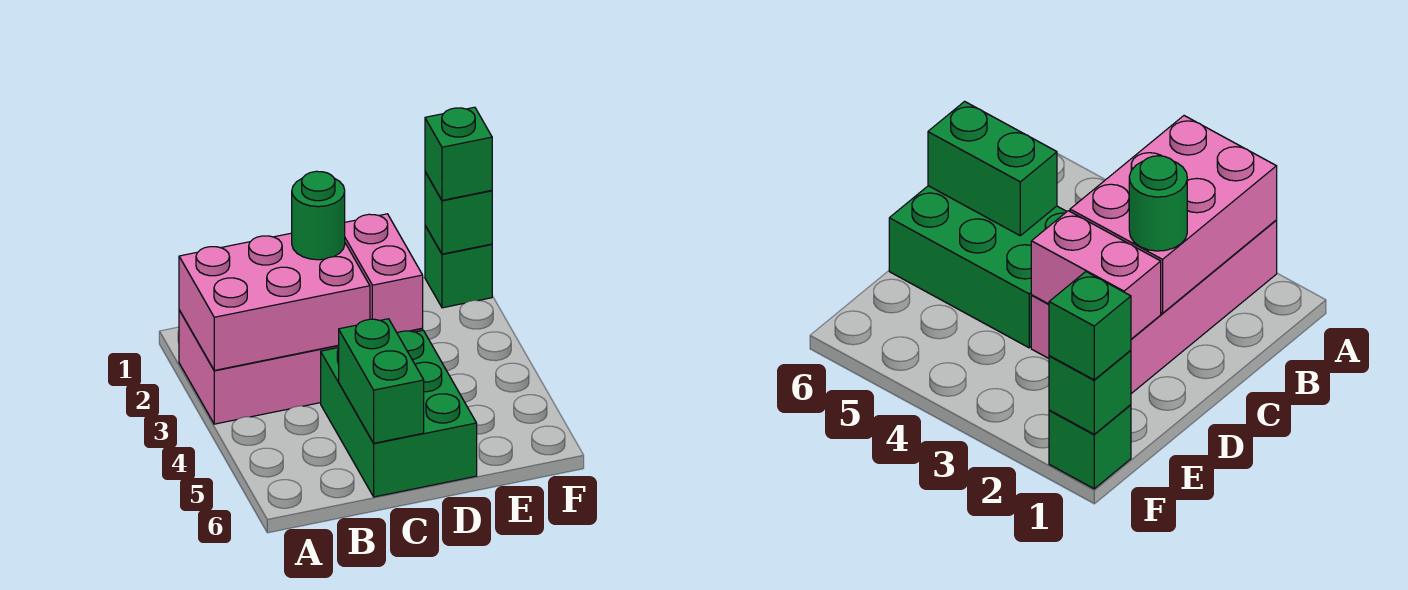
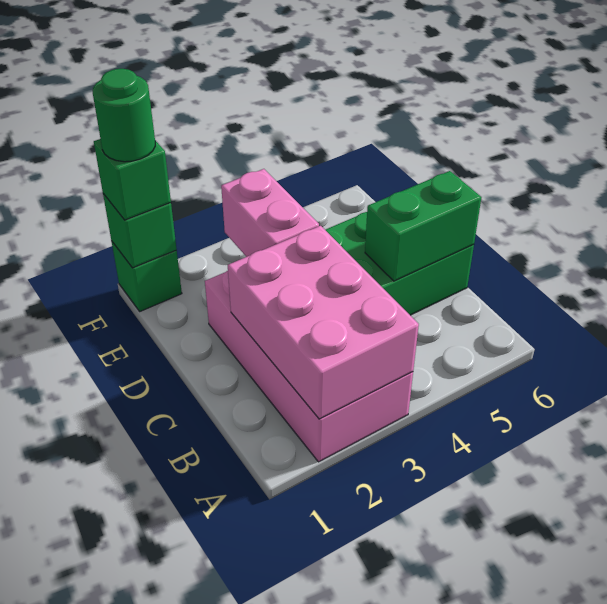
green 1x1 round brick [292,171,345,260] -> green 1x1 round brick moved to [93,69,155,162]
pink 1x2 brick [345,214,423,333] -> pink 1x2 brick turned to [221,169,319,257]

